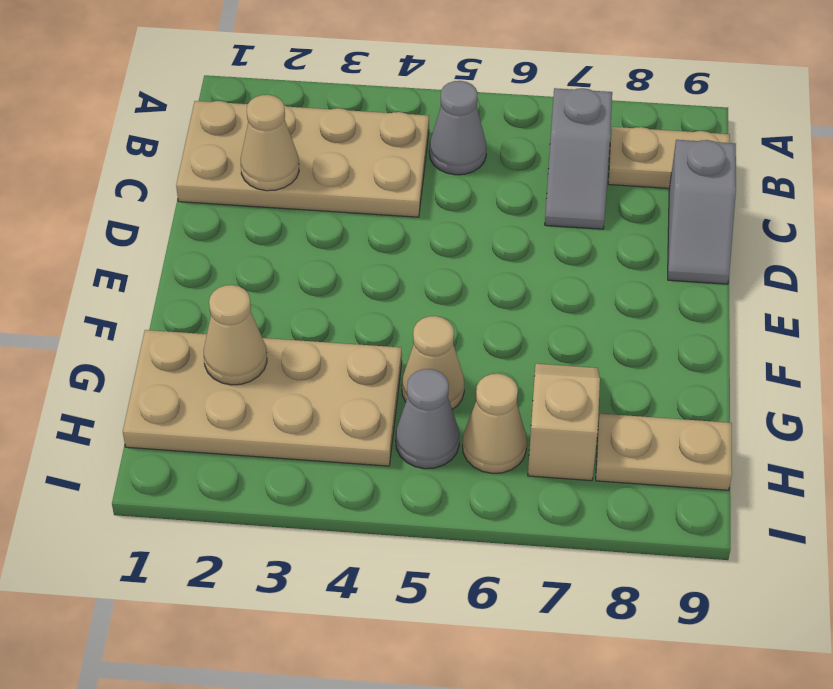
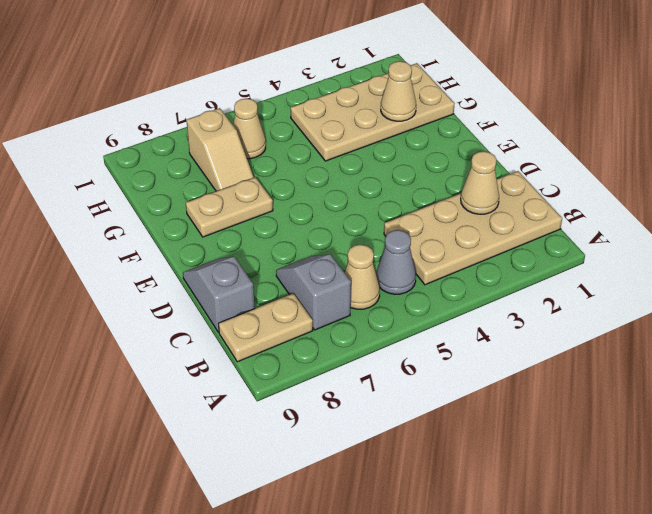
tan 1x1 cone [402,316,464,409] -> tan 1x1 cone moved to [345,245,380,309]
grey 1x1 cone [396,369,459,469] -> none
tan 1x2 plate [596,414,732,490] -> tan 1x2 plate moved to [186,177,273,237]

